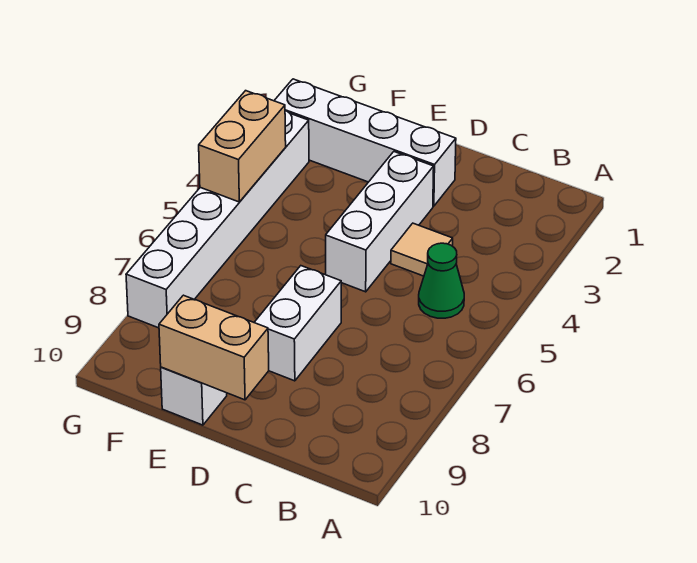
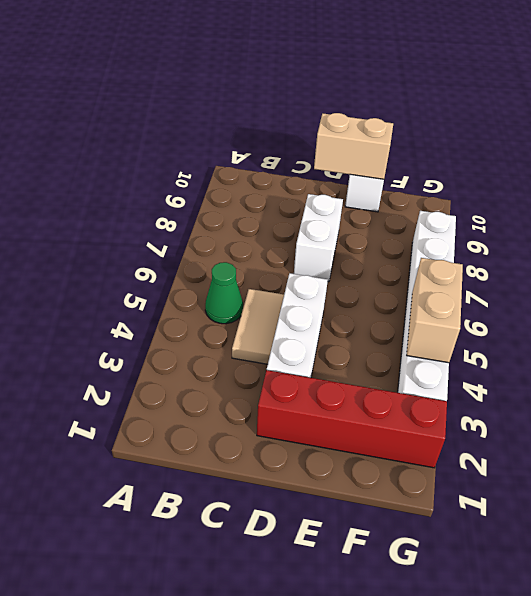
tan 1x1 tile [391,223,453,276] -> tan 1x2 tile [232,289,284,364]
white 1x4 brick [274,79,456,206] -> red 1x4 brick [257,370,447,468]

